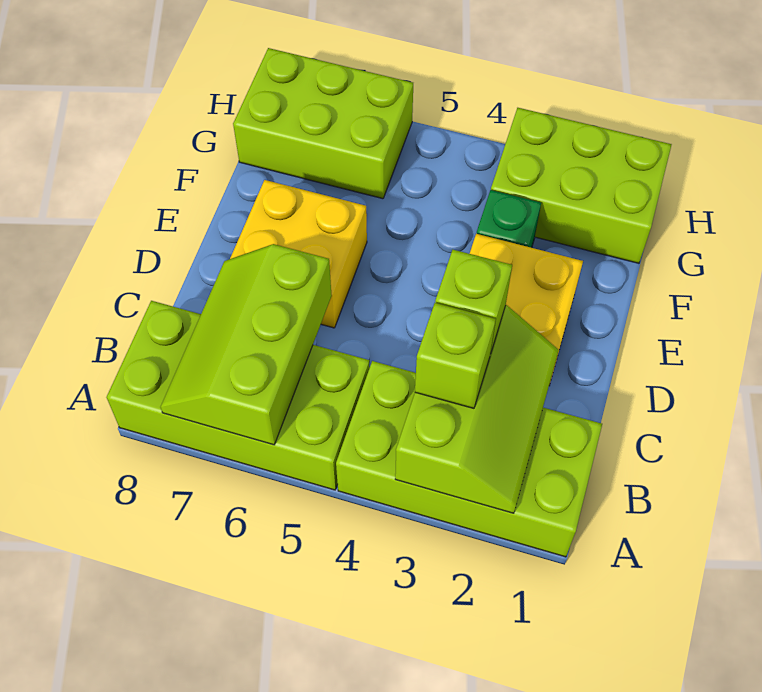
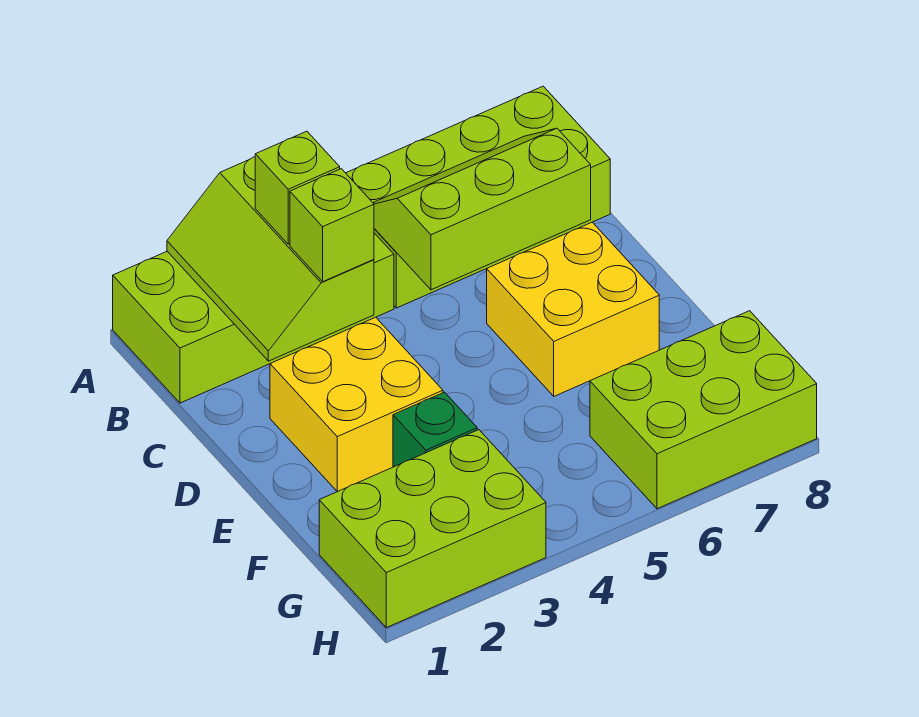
lime 2x3 slope [161,244,332,445] -> lime 2x3 slope turned to [373,128,591,290]

